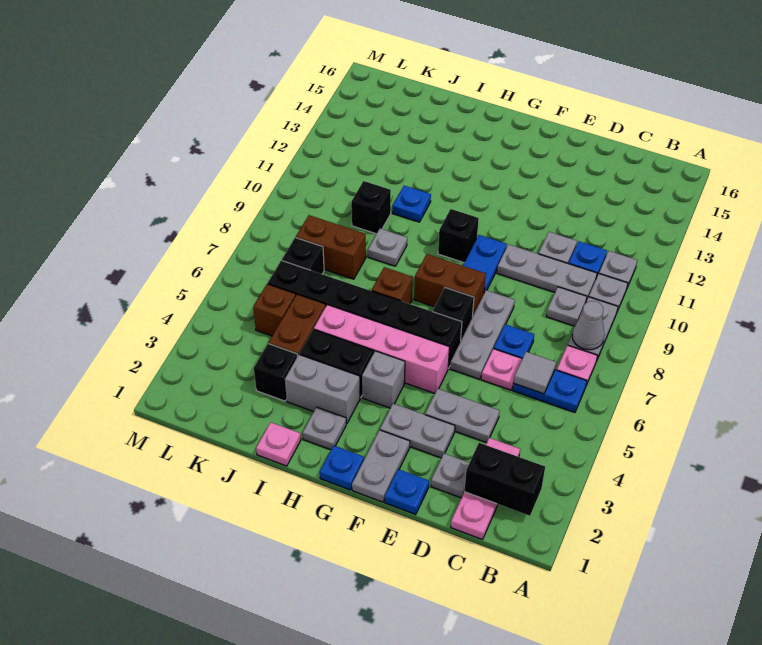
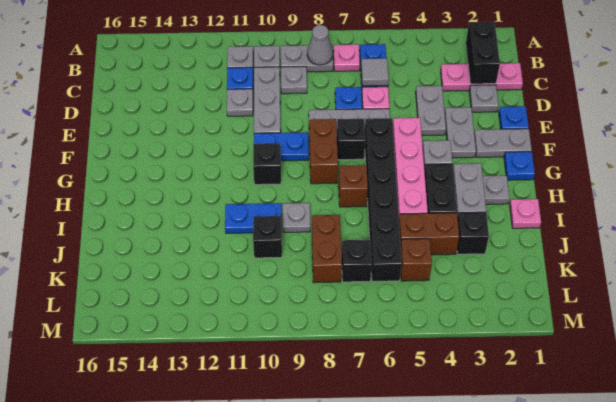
blue 1x1 plate [393,186,431,222] -> blue 1x2 plate [225,203,282,233]

